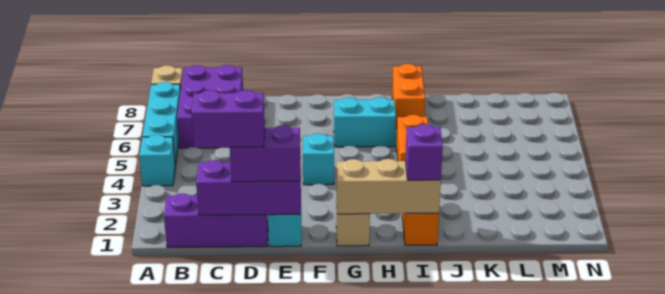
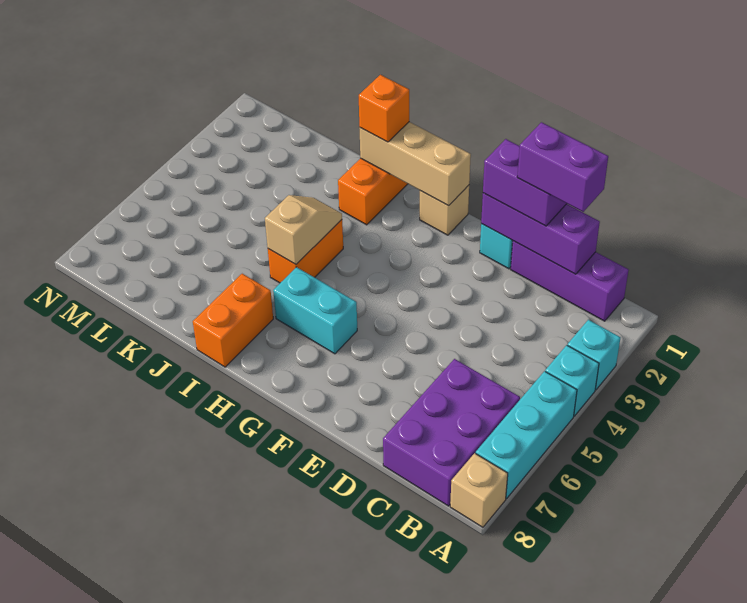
cyan 1x1 brick [303,133,334,185] -> cyan 1x1 brick moved to [567,320,620,390]
purple 1x1 brick [406,124,443,180] -> orange 1x1 brick [359,75,409,142]
none -> tan 1x2 slope [265,195,342,264]

